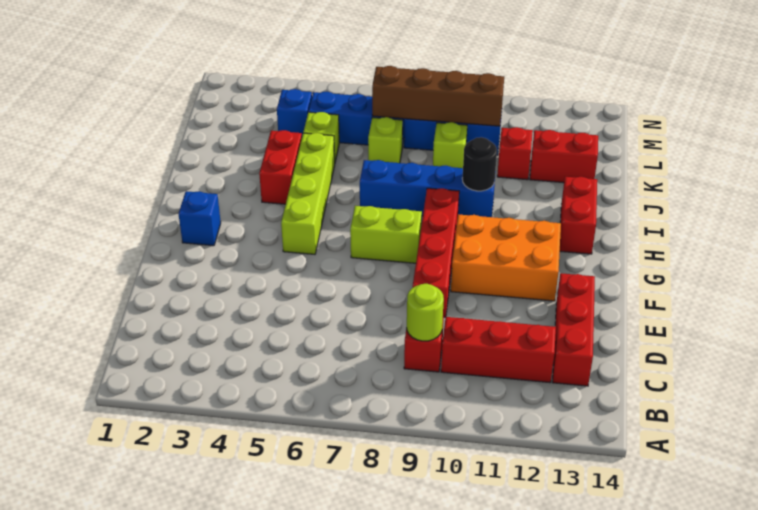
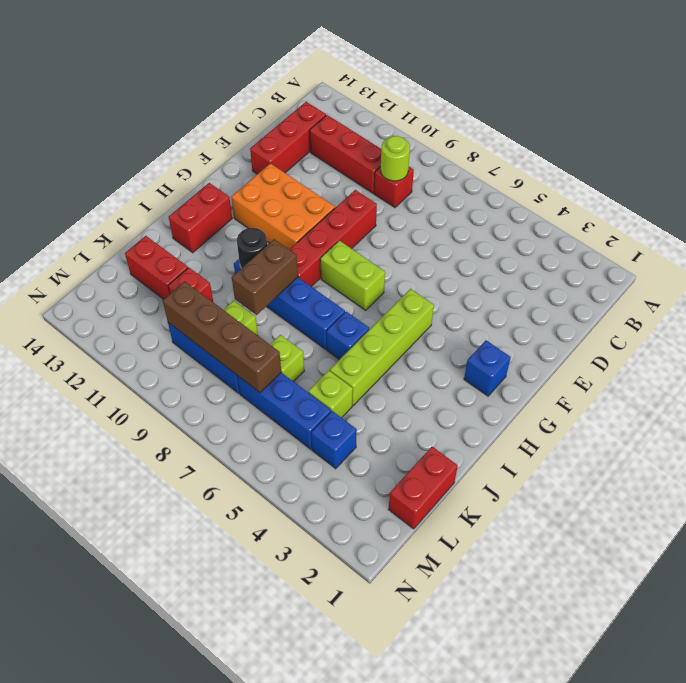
red 1x2 brick [259,130,302,204] -> red 1x2 brick moved to [389,447,458,529]
none -> blue 1x1 brick [327,312,369,360]
none -> brown 1x2 brick [232,239,298,315]

